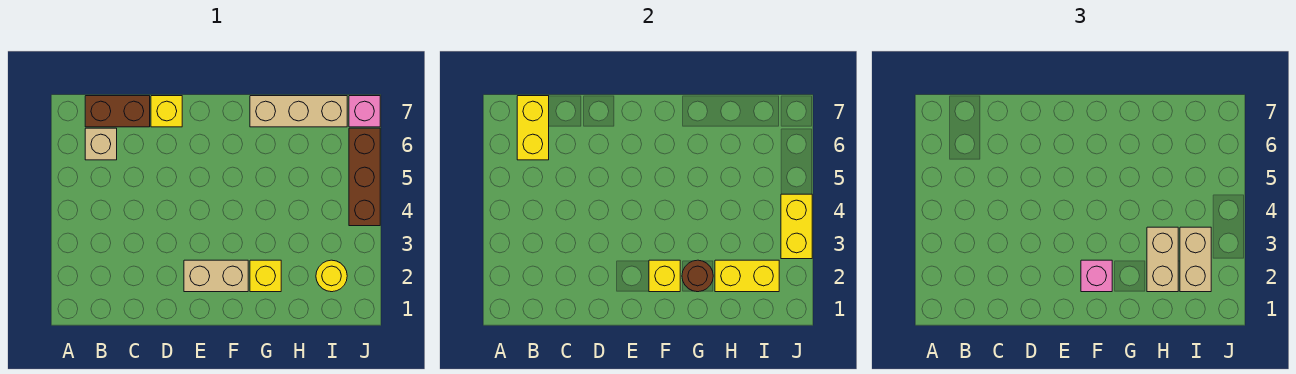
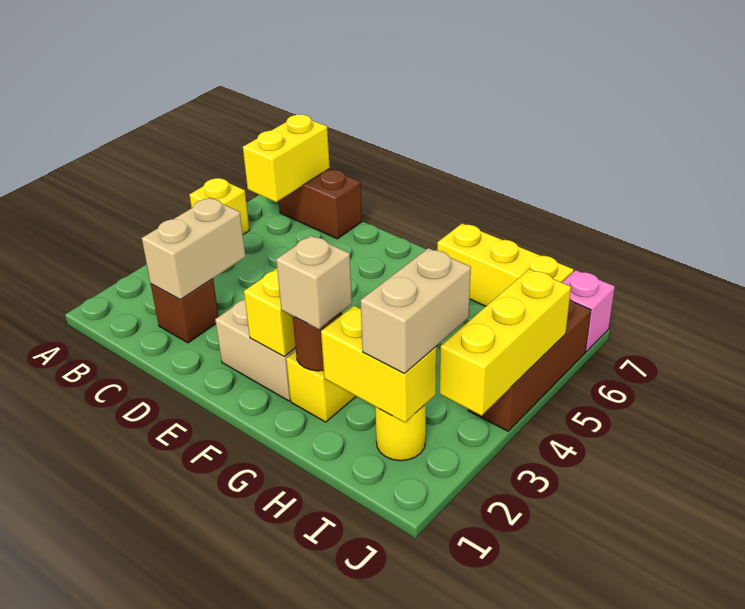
tan 1x1 brick [85,128,117,160] -> tan 1x1 brick moved to [276,236,352,329]
none -> brown 1x1 brick [151,279,219,343]
yellow 1x1 brick [151,96,182,127] -> yellow 1x1 brick moved to [190,178,250,235]
pink 1x1 brick [1081,260,1112,292] -> none
tan 1x3 brick [250,96,347,127] -> yellow 1x3 brick [437,223,574,306]
tan 1x2 brick [1147,227,1178,292] -> tan 1x2 brick moved to [142,198,246,300]
yellow 1x2 brick [781,194,812,259] -> yellow 1x3 brick [440,269,571,416]

